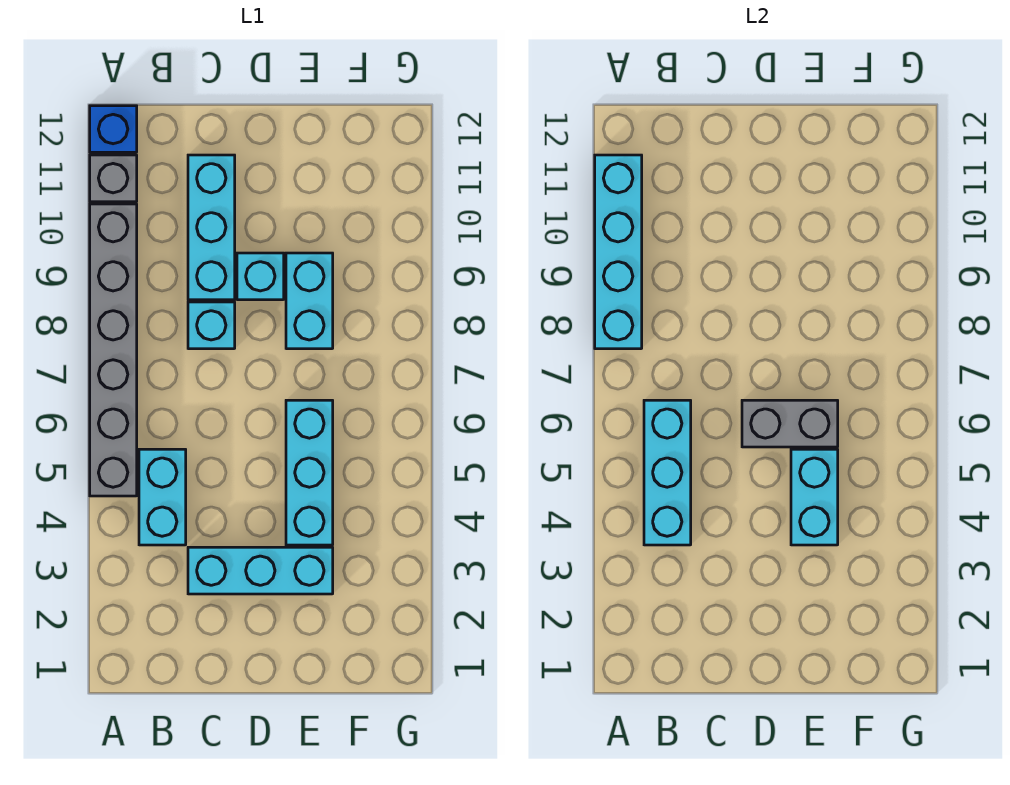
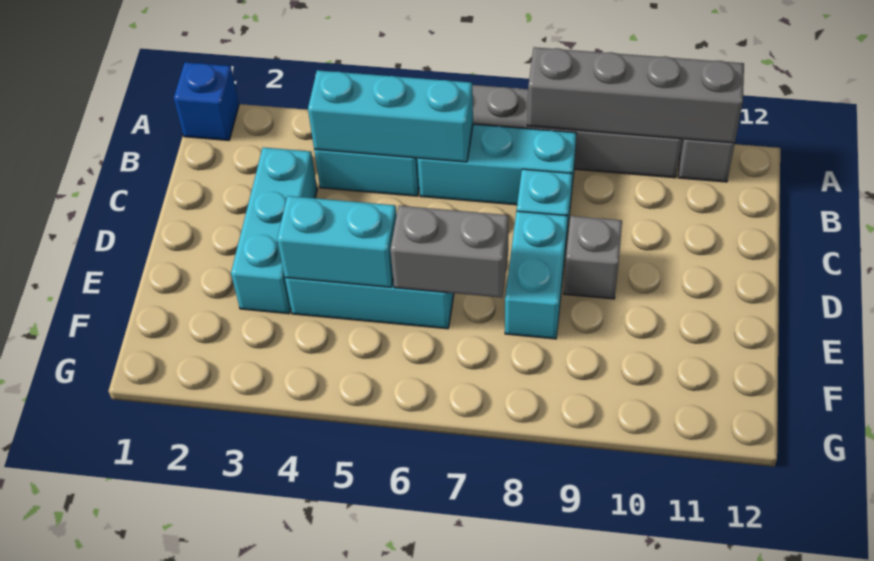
cyan 1x4 brick [595,155,642,349] -> grey 1x4 brick [527,47,744,143]
blue 1x1 brick [90,106,137,152] -> blue 1x1 brick moved to [174,62,239,140]
cyan 1x3 brick [188,155,235,300] -> cyan 1x3 brick moved to [418,124,577,205]
grey 1x2 brick [742,400,838,447] -> grey 1x2 brick turned to [390,206,509,298]
cyan 1x1 brick [237,253,284,300] -> grey 1x1 brick [564,216,622,299]
cyan 1x2 brick [286,253,333,349] -> cyan 1x2 brick turned to [505,211,568,339]

